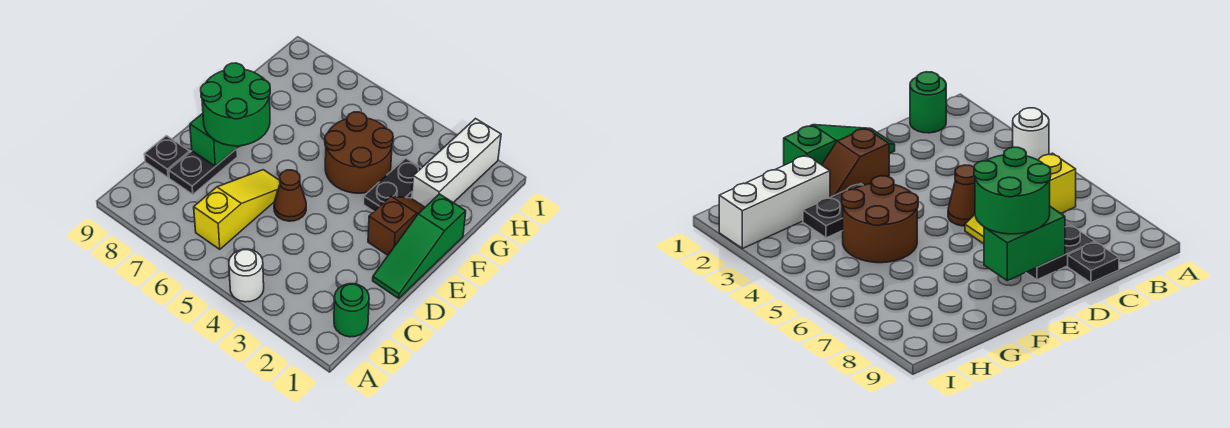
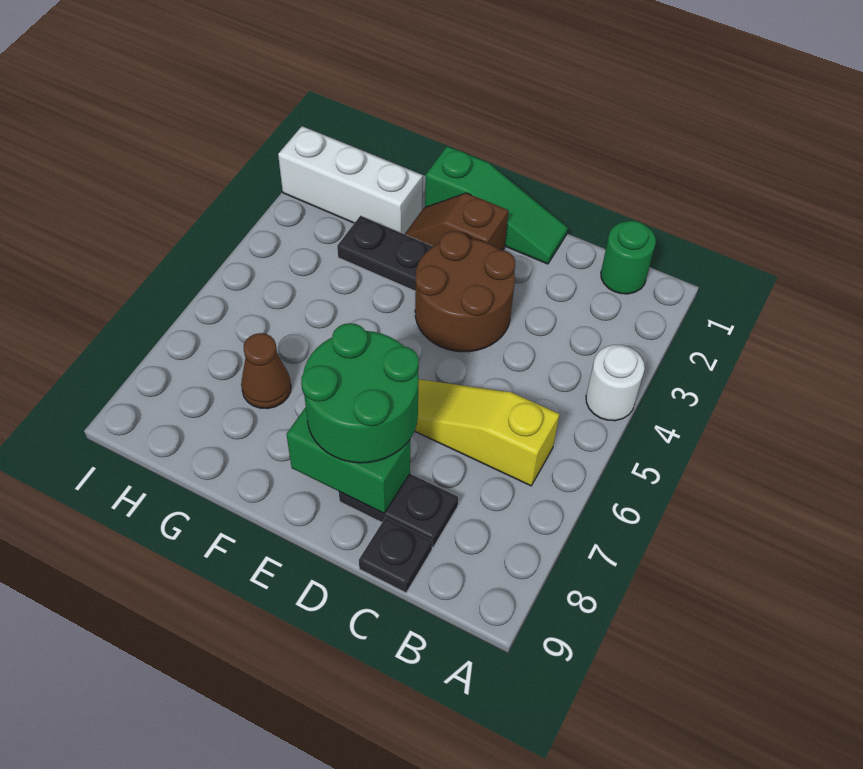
brown 1x1 cone [274,170,306,221] -> brown 1x1 cone moved to [241,333,291,409]
brown 2x2 round brick [325,112,393,193] -> brown 2x2 round brick moved to [415,231,515,352]

